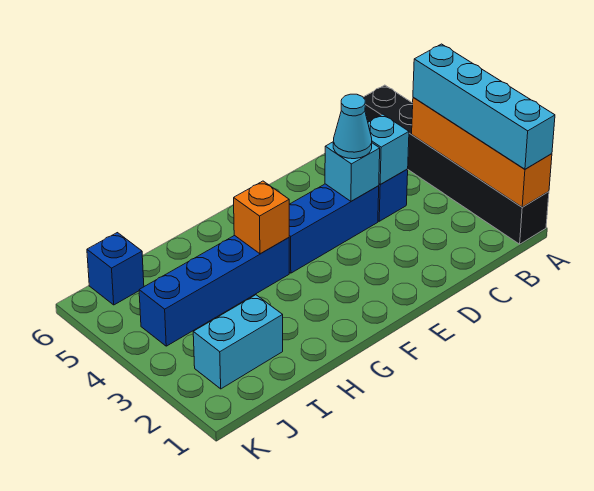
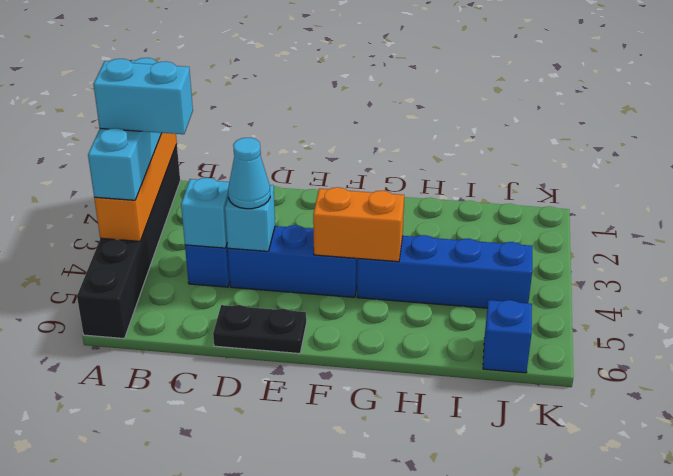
none -> black 1x2 plate [213,305,306,354]
orange 1x1 brick [234,181,289,254] -> orange 1x2 brick [313,187,404,262]
cyan 1x2 brick [193,295,283,389] -> cyan 1x2 brick moved to [93,59,193,134]

